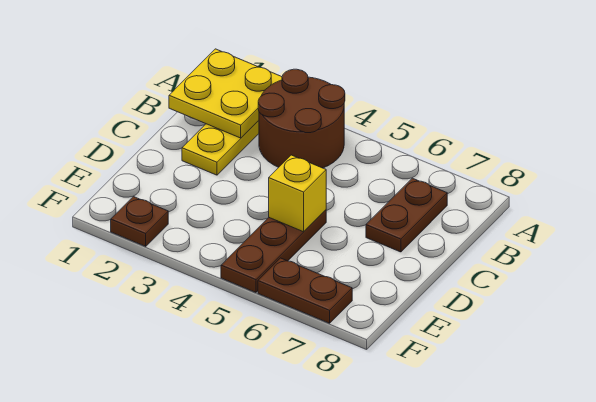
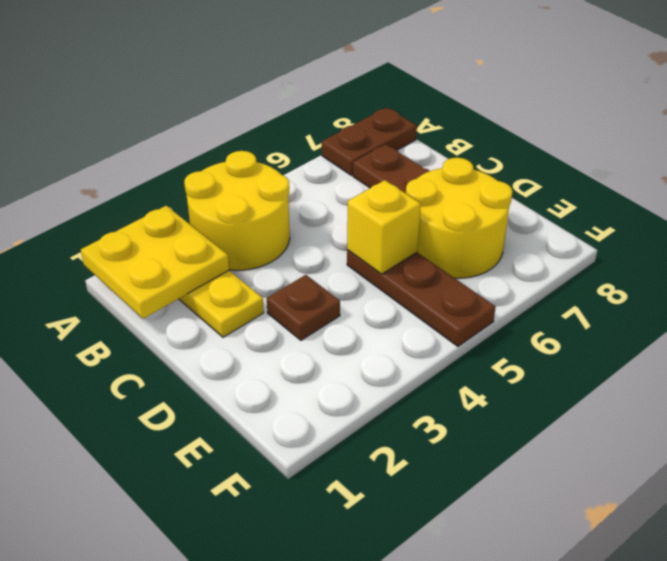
brown 2x2 round brick [258,69,345,168] -> yellow 2x2 round brick [184,151,290,270]
none -> yellow 2x2 round brick [406,158,513,278]
brown 1x1 plate [111,197,168,246] -> brown 1x1 plate moved to [267,275,340,340]
brown 1x2 plate [258,258,352,323] -> brown 1x2 plate moved to [322,107,417,175]

